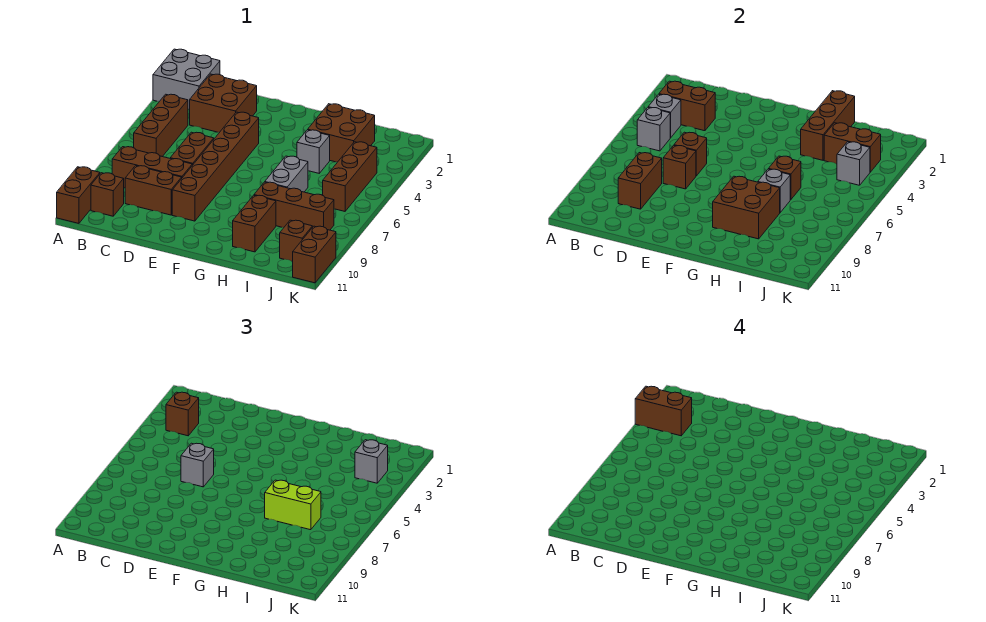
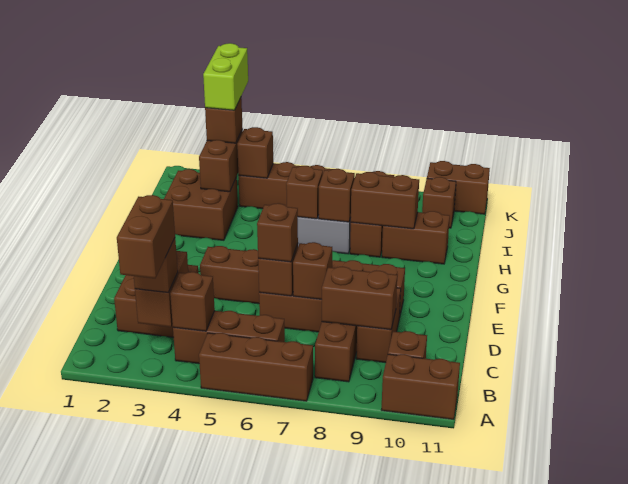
grey 2x2 brick [153,49,220,109] -> none
grey 1x1 brick [648,94,681,138] -> brown 1x1 brick [170,272,215,331]
grey 1x1 brick [637,108,670,151] -> none
grey 1x1 brick [181,443,214,487] -> brown 1x1 brick [257,203,298,262]
brown 2x2 brick [713,176,780,239] -> brown 1x2 brick [351,172,419,229]
brown 1x3 brick [801,91,855,160] -> brown 1x3 brick moved to [199,333,313,401]
grey 1x1 brick [297,130,330,173] -> none
grey 1x1 brick [758,169,790,212] -> brown 1x1 brick [319,169,355,222]
lime 1x2 brick [265,480,321,530] -> lime 1x2 brick moved to [203,43,248,110]
grey 1x1 brick [355,440,388,483] -> brown 1x1 brick [205,98,242,143]
grey 1x1 brick [837,142,870,185] -> brown 1x1 brick [237,127,273,178]

